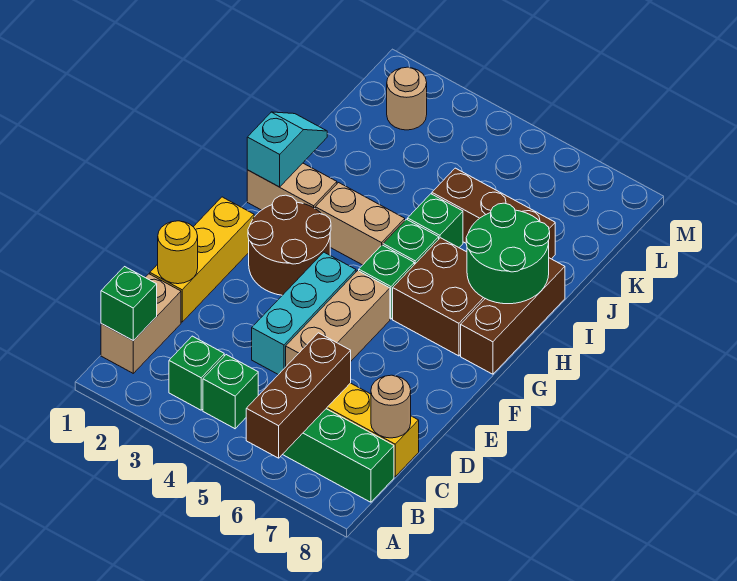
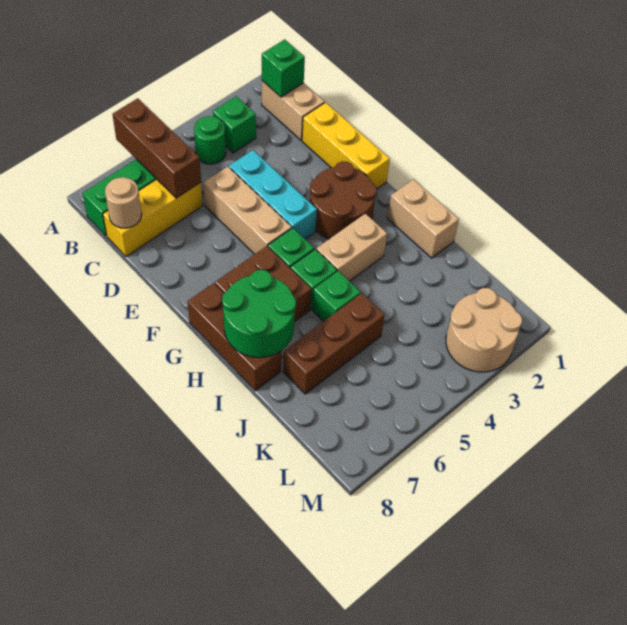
green 1x1 brick [203,355,258,429] -> green 1x1 round brick [194,116,226,164]
yellow 1x1 round brick [158,221,198,284] -> none
tan 1x2 brick [247,163,337,210] -> tan 1x2 brick turned to [388,179,459,258]
cyan 1x2 slope [247,112,327,187] -> none
tan 1x1 round brick [387,67,427,130] -> tan 2x2 round brick [446,288,522,372]

